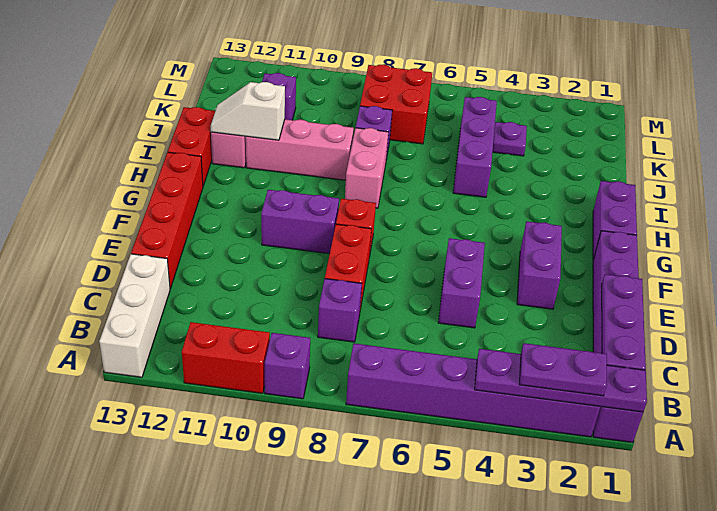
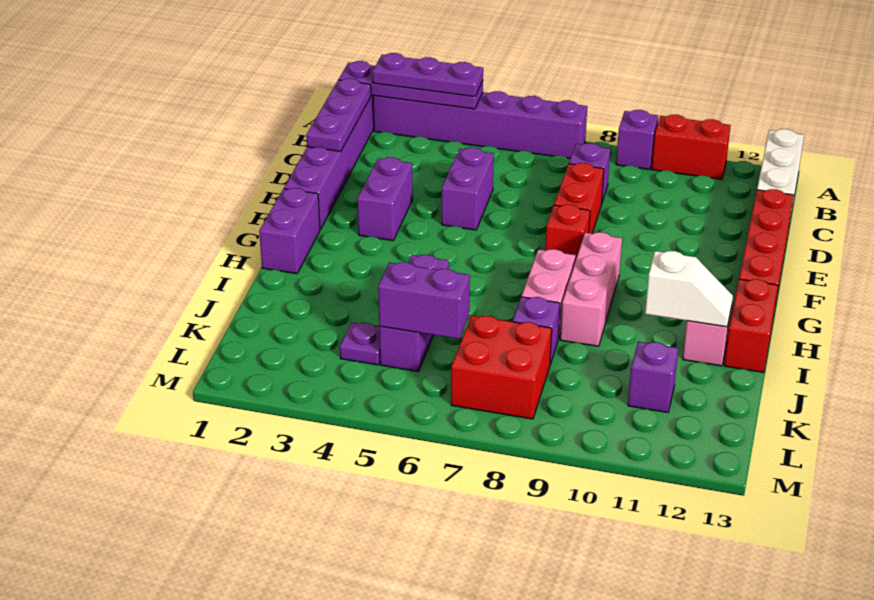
purple 1x2 plate [519,343,607,396] -> purple 1x3 plate [373,53,483,97]
purple 1x2 brick [261,190,339,254] -> purple 1x2 brick moved to [378,262,470,339]
pink 1x3 brick [246,119,354,180] -> pink 1x3 brick turned to [560,232,622,346]

